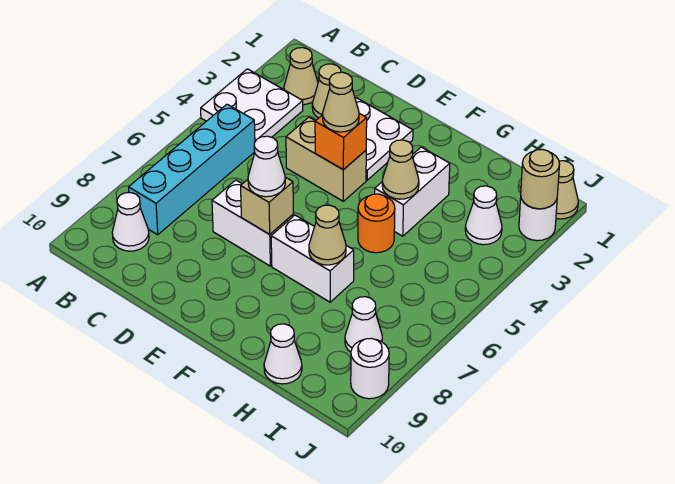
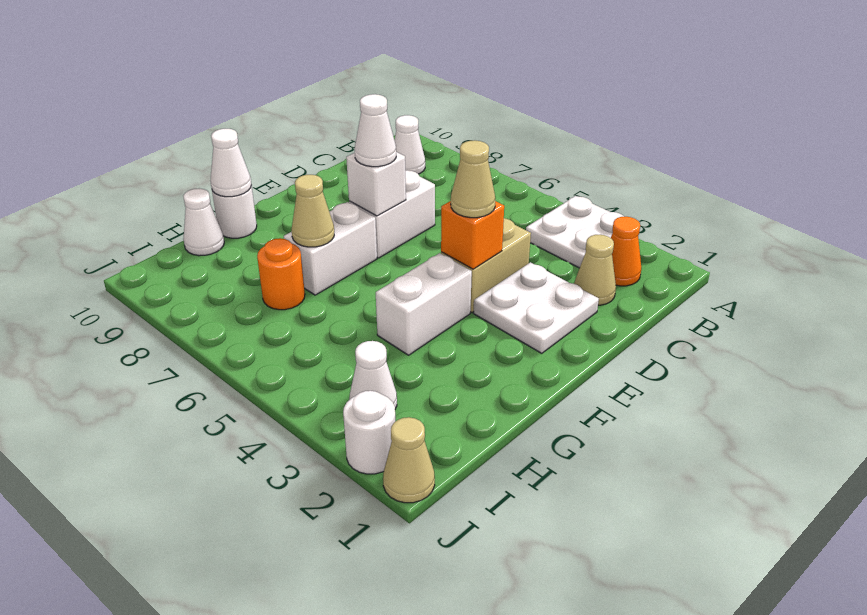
tan 1x1 cone [284,48,318,105] -> orange 1x1 cone [611,217,641,286]
cyan 1x4 brick [129,104,255,235] -> none
tan 1x1 brick [241,177,293,234] -> white 1x1 brick [346,152,406,216]
white 1x2 brick [375,147,450,236] -> white 1x2 brick turned to [376,253,472,355]
tan 1x1 cone [382,140,419,199] -> none
orange 1x1 round brick [358,194,395,253] -> orange 1x1 round brick moved to [257,238,305,310]
white 1x1 cone [345,297,382,352] -> white 1x1 cone moved to [210,129,251,197]
tan 1x1 round brick [521,149,560,209] -> none
white 1x1 round brick [351,338,389,399] -> white 1x1 round brick moved to [212,185,257,238]

